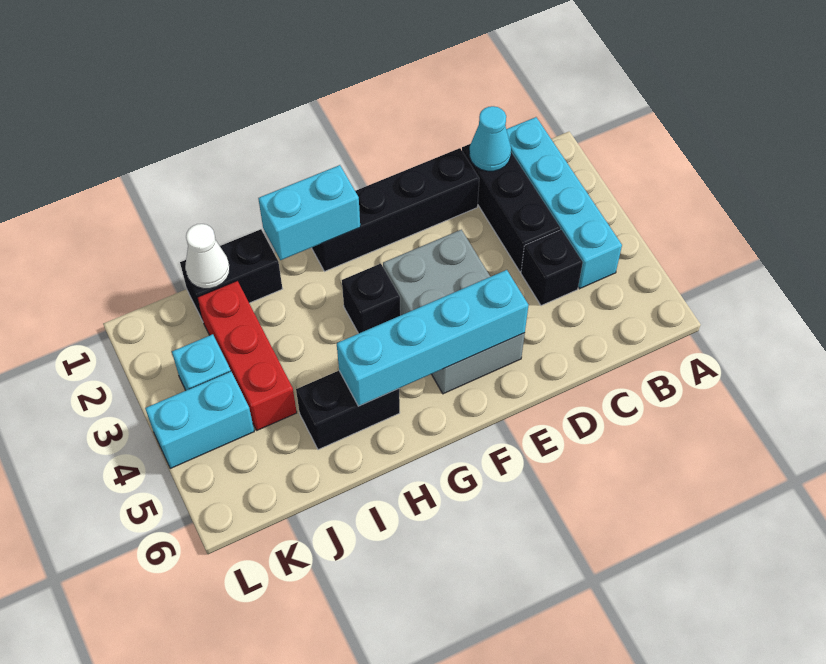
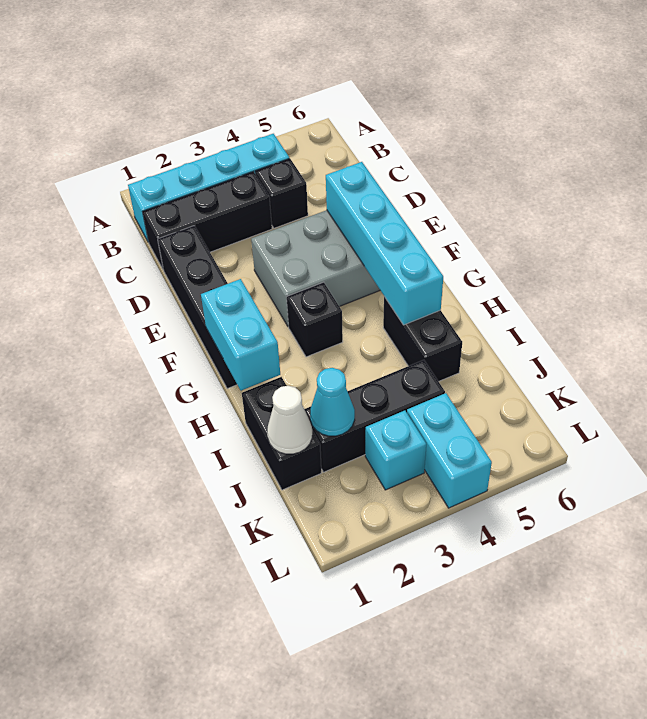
cyan 1x1 cone [469,106,511,171] -> cyan 1x1 cone moved to [310,368,355,436]
red 1x3 brick [197,281,297,430] -> black 1x3 brick [304,360,445,472]

